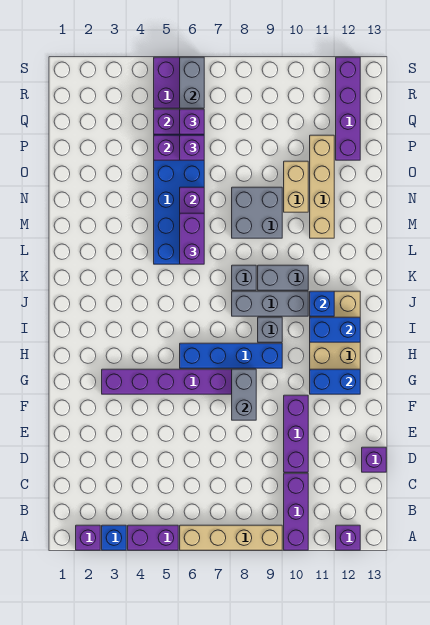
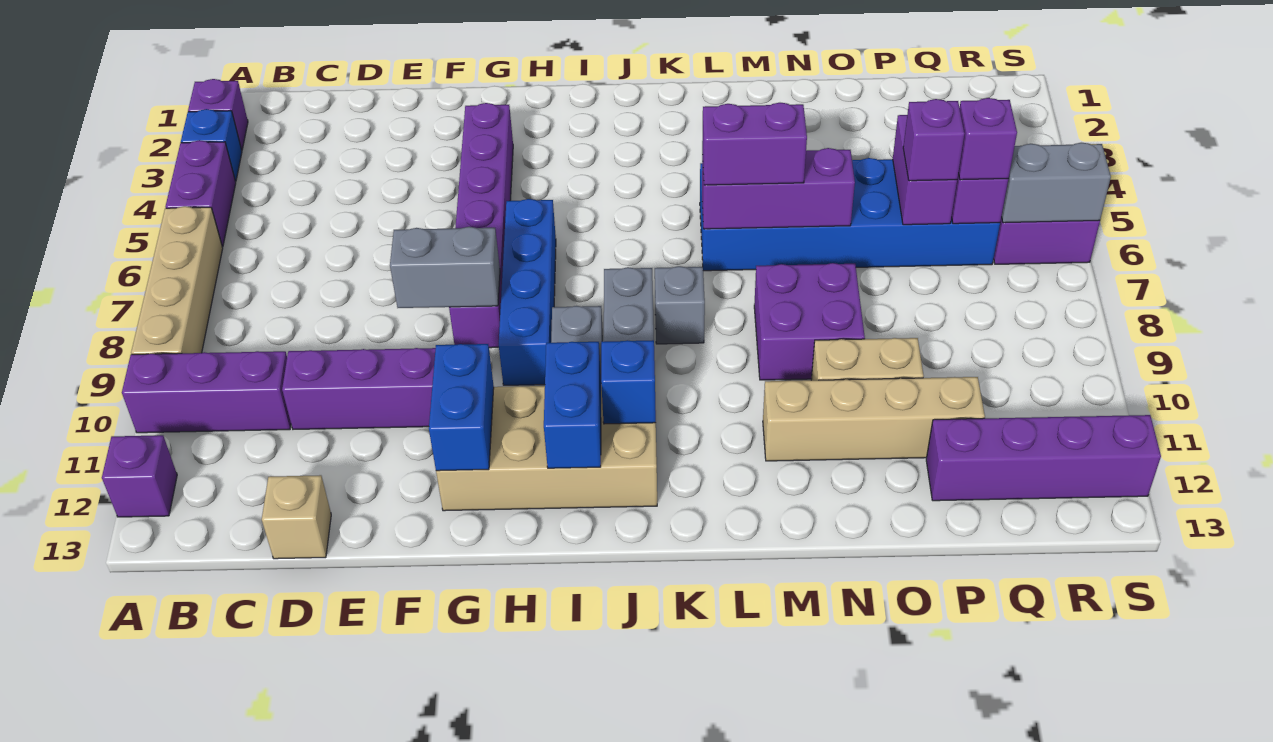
purple 1x1 brick [362,447,386,472] -> tan 1x1 brick [262,475,331,559]
grey 1x2 brick [258,265,308,290] -> none
grey 2x2 brick [232,187,282,238] -> purple 2x2 brick [754,263,865,380]

